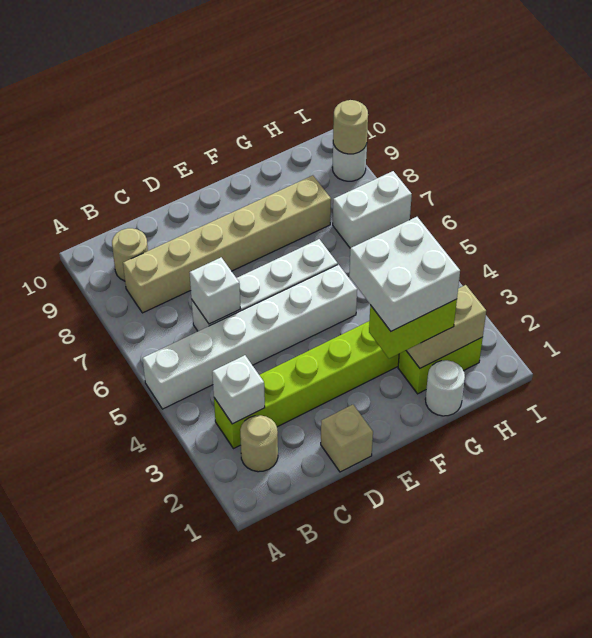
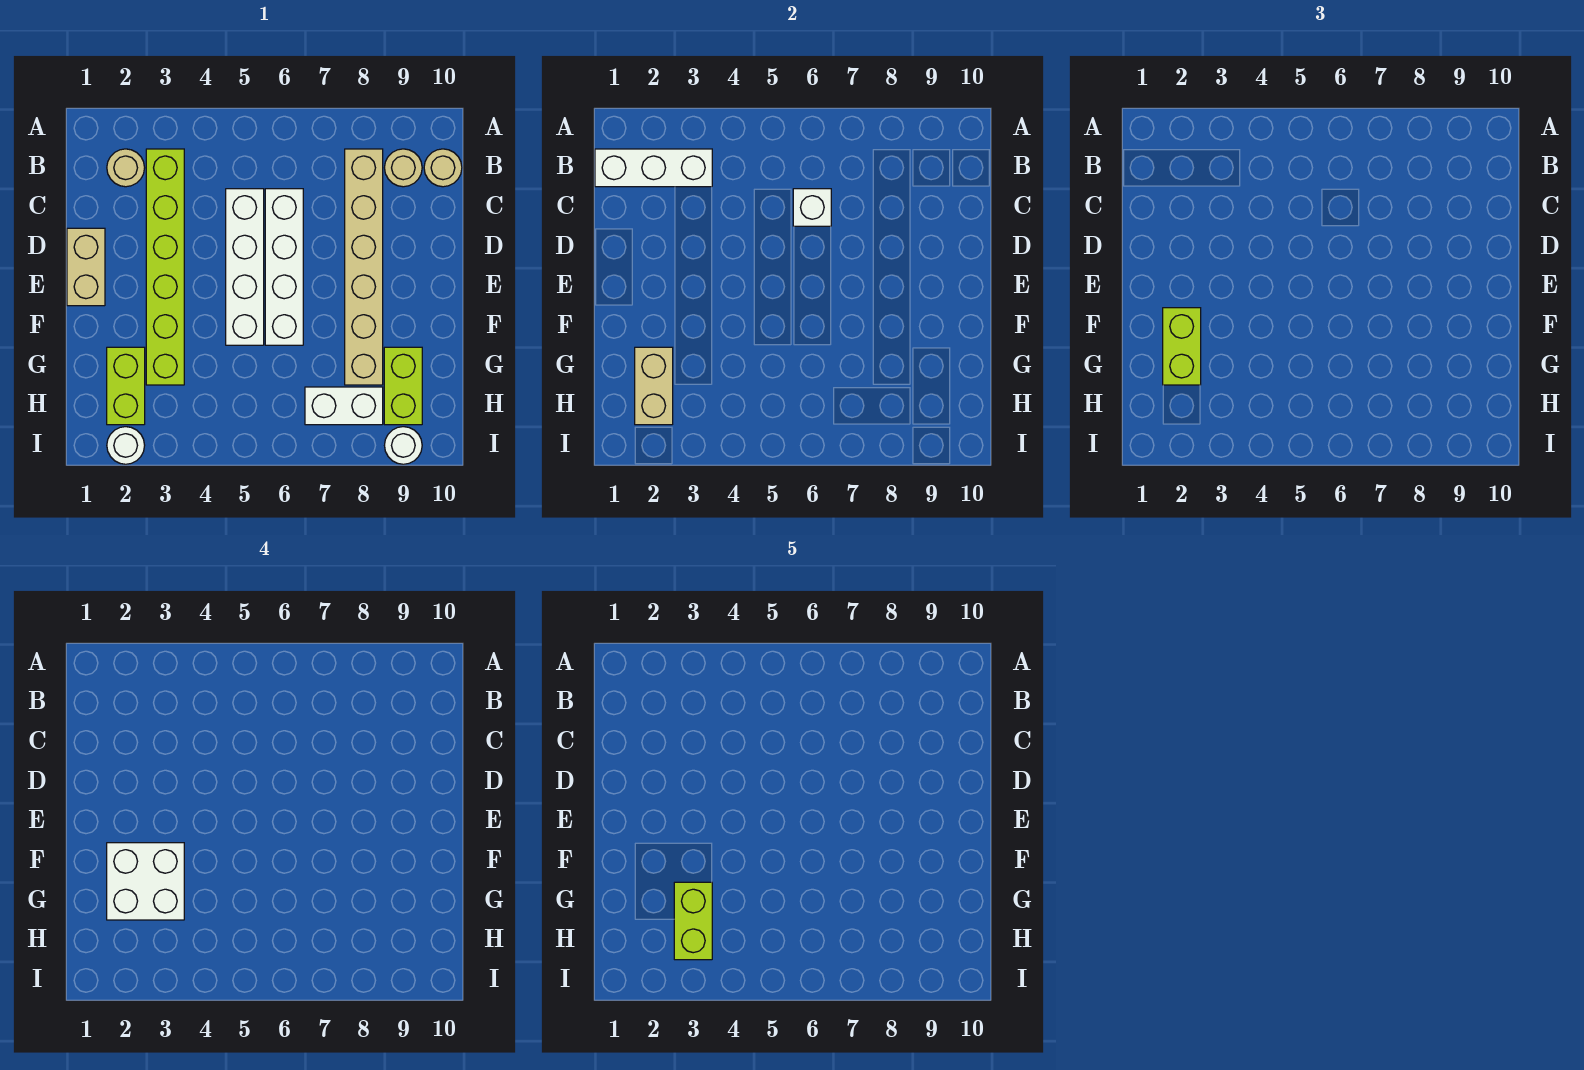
white 1x6 brick [143,265,357,409] -> white 1x4 brick [226,189,264,345]
white 1x1 brick [212,355,265,424] -> white 1x3 brick [595,149,712,187]
tan 1x1 brick [321,405,373,472] -> tan 1x2 brick [67,228,105,306]
white 1x1 round brick [425,360,465,416] -> white 1x1 round brick moved to [107,427,145,464]
none -> lime 1x2 brick [674,882,712,960]
none -> lime 1x2 brick [384,347,422,425]
white 1x2 brick [333,171,412,248] -> white 1x2 brick turned to [305,387,383,425]
tan 1x1 round brick [333,100,368,154] -> tan 1x1 round brick moved to [424,149,462,187]

